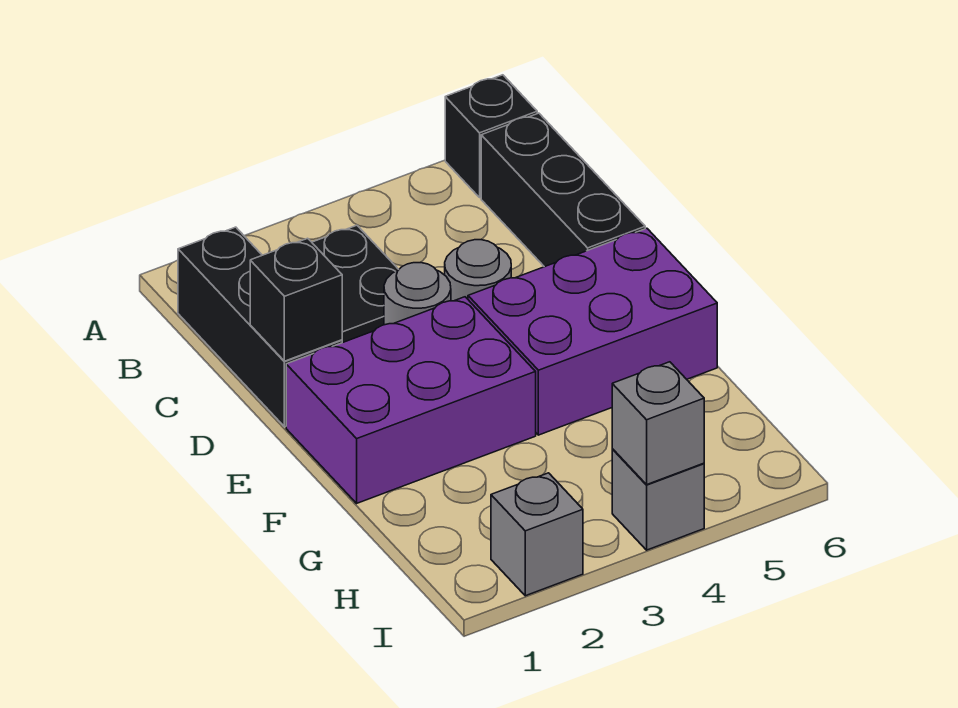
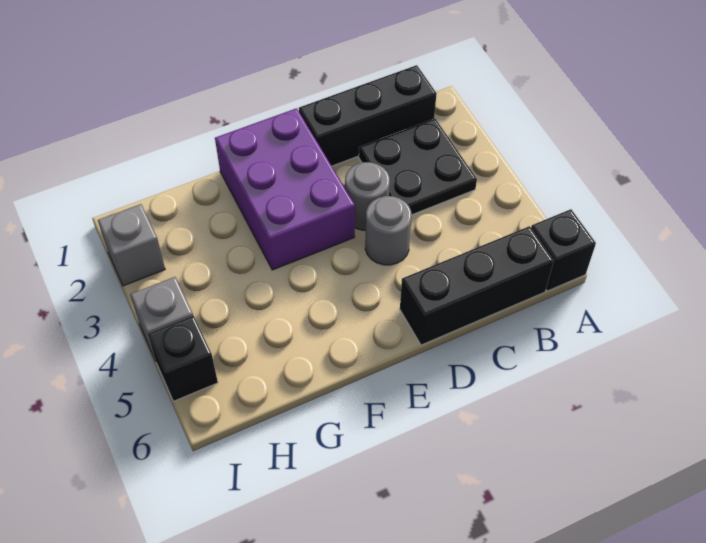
black 1x1 brick [250,238,342,361] -> black 1x1 brick moved to [148,316,218,401]
purple 2x3 brick [468,228,717,435] -> none
grey 1x1 brick [612,362,704,484] -> none

